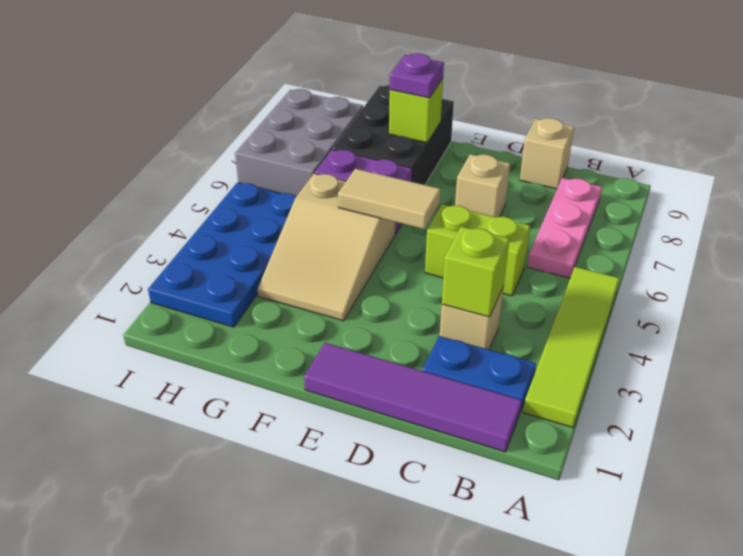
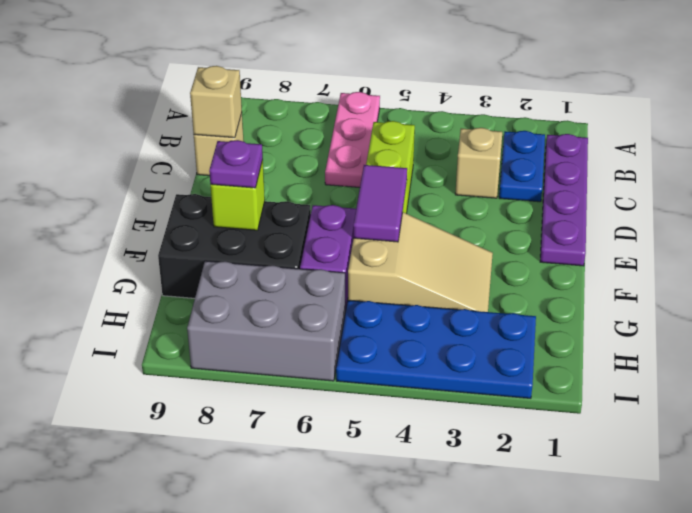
lime 1x4 tile [523,267,619,427] -> none
purple 1x4 tile [304,343,522,452] -> purple 1x4 plate [540,134,588,266]
pink 1x3 plate [527,178,602,278] -> pink 1x3 plate turned to [325,92,380,187]
lime 1x1 brick [442,227,509,317] -> none
tan 1x1 brick [455,154,510,217] -> tan 1x1 brick moved to [190,66,242,138]
tan 1x2 tile [338,169,440,229] -> purple 1x2 tile [353,165,407,242]

